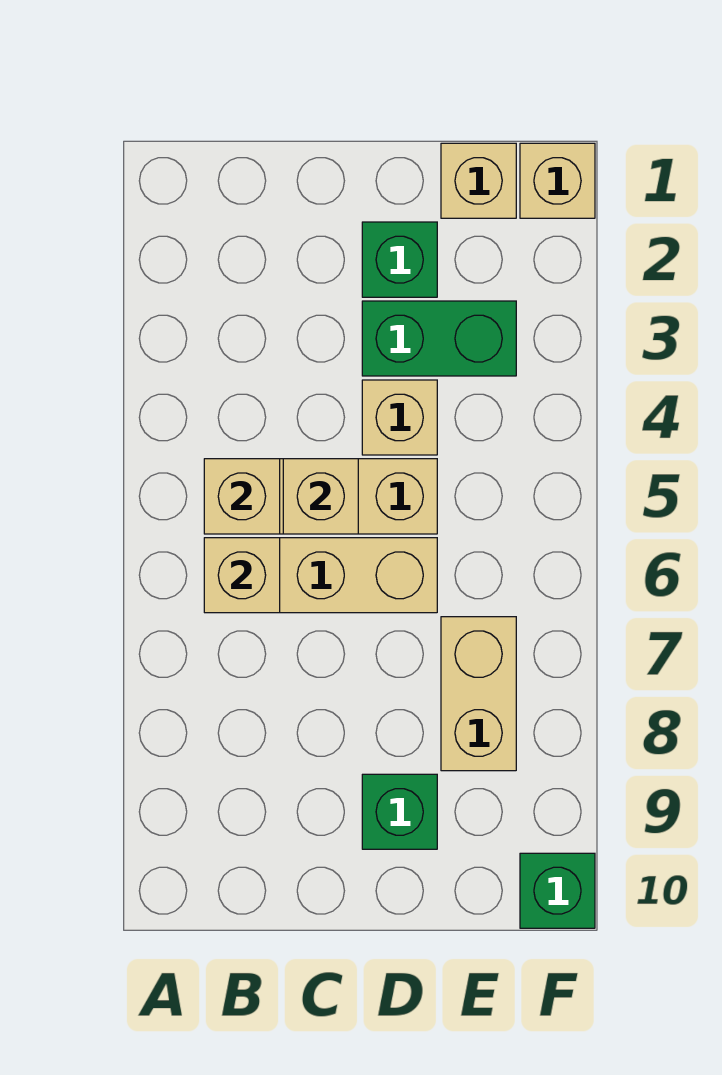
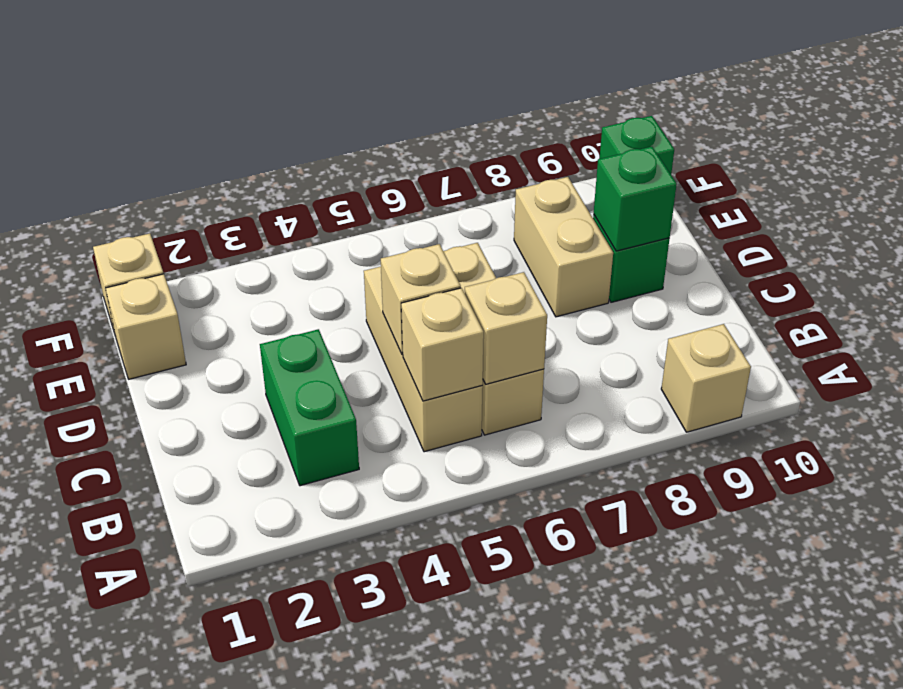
green 1x1 brick [362,222,437,297] -> green 1x1 brick moved to [594,147,677,251]
green 1x2 brick [362,301,516,376] -> green 1x2 brick moved to [260,329,359,486]
tan 1x1 brick [362,380,437,455] -> tan 1x1 brick moved to [661,324,751,432]
tan 1x2 brick [441,617,516,771] -> tan 1x2 brick turned to [514,177,613,317]

